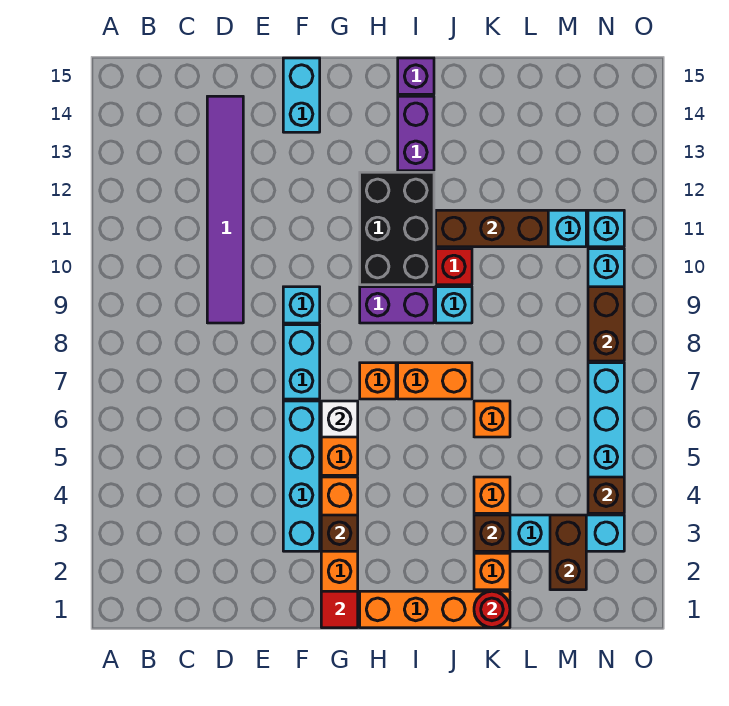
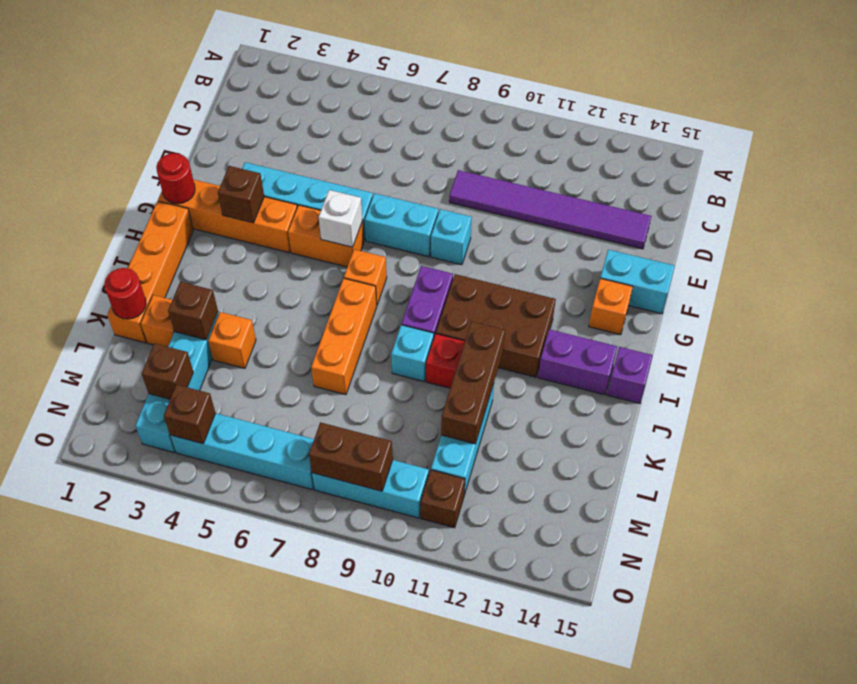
red 1x1 tile [321,591,358,628] -> red 1x1 round brick [156,153,195,204]
black 2x3 brick [360,172,434,285] -> brown 2x3 brick [436,274,556,377]
orange 1x2 brick [398,363,472,399] -> orange 1x3 brick [311,278,377,395]
orange 1x1 brick [474,401,510,437] -> orange 1x1 brick moved to [589,278,633,335]
brown 1x2 brick [550,515,586,590] -> brown 1x1 brick [142,343,193,399]
cyan 1x1 brick [588,210,624,247] -> brown 1x1 brick [421,470,465,528]

